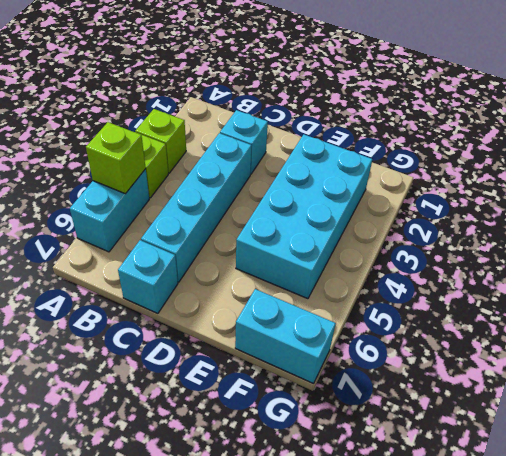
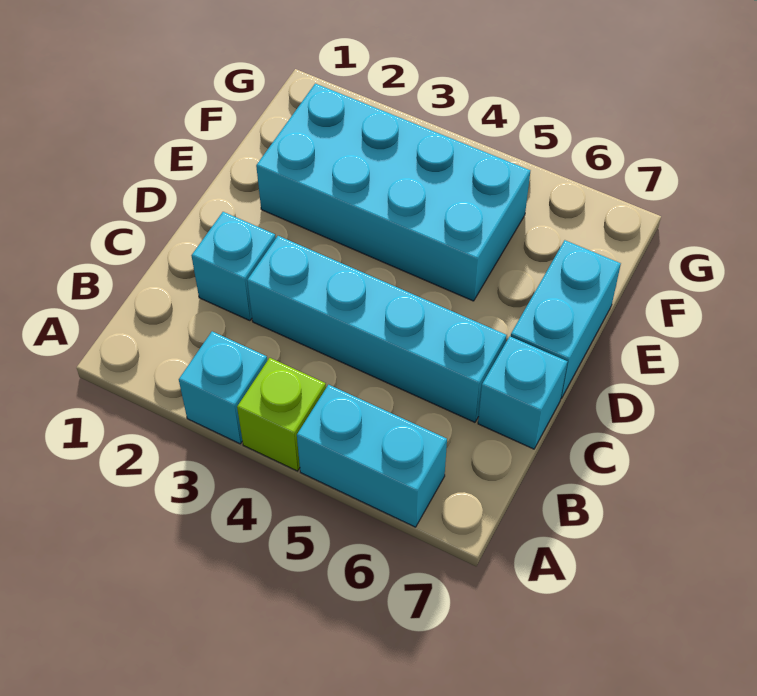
lime 1x1 brick [135,109,186,173] -> cyan 1x1 brick [179,331,267,444]
lime 1x1 brick [86,122,146,194] -> none
cyan 1x2 brick [235,289,336,384] -> cyan 1x2 brick moved to [511,240,621,398]

